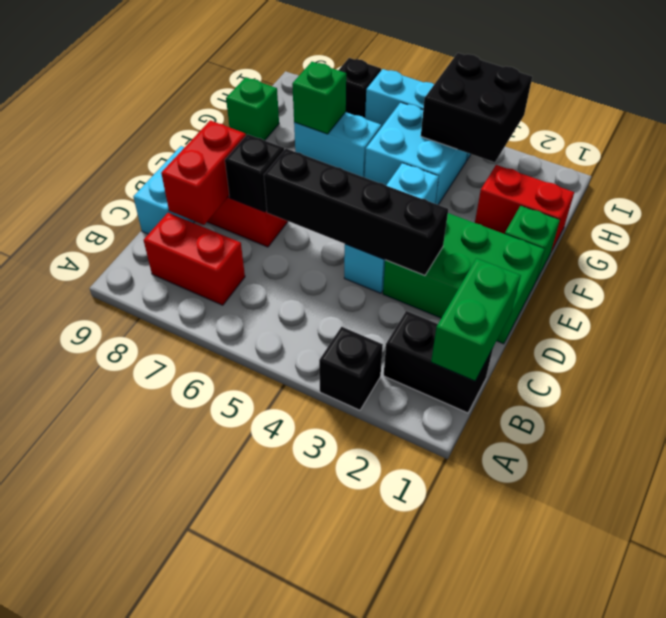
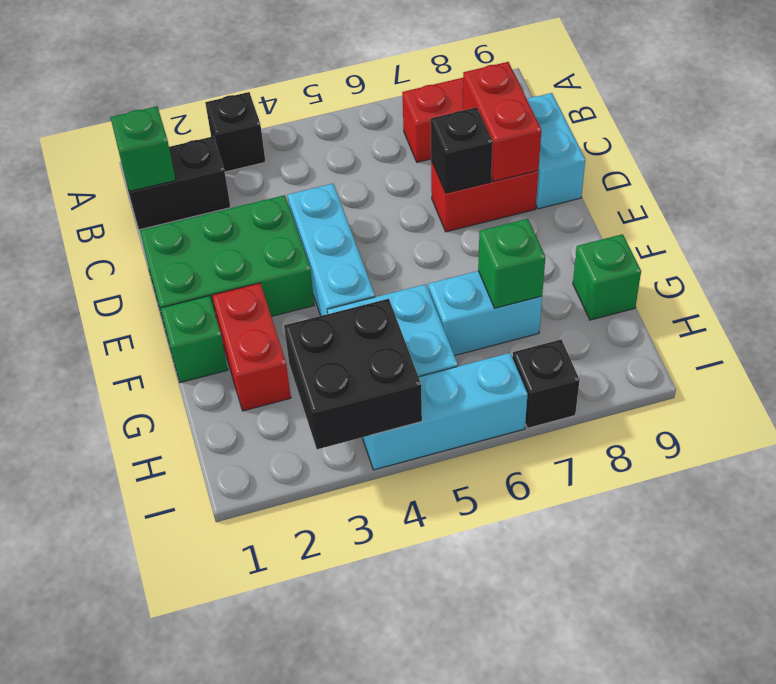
green 1x2 brick [431,258,521,381] -> green 1x1 brick [110,106,176,191]
black 1x4 brick [264,148,448,276] -> none
red 1x2 brick [475,165,574,251] -> red 1x2 brick turned to [212,283,291,411]

